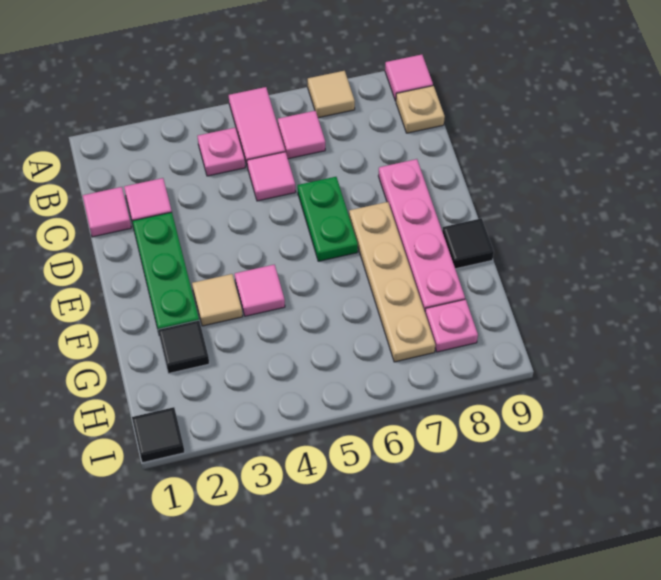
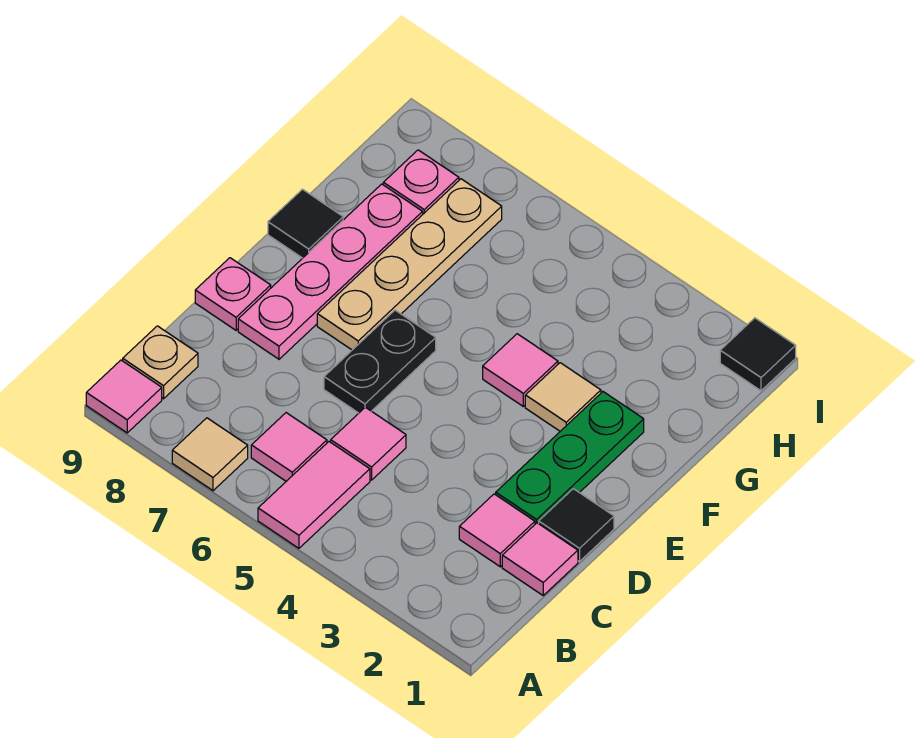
pink 1x1 plate [198,128,245,176] -> pink 1x1 plate moved to [195,258,271,330]
green 1x2 plate [298,177,358,261] -> black 1x2 plate [324,310,436,413]
black 1x1 tile [158,320,209,374] -> black 1x1 tile moved to [539,489,614,561]

